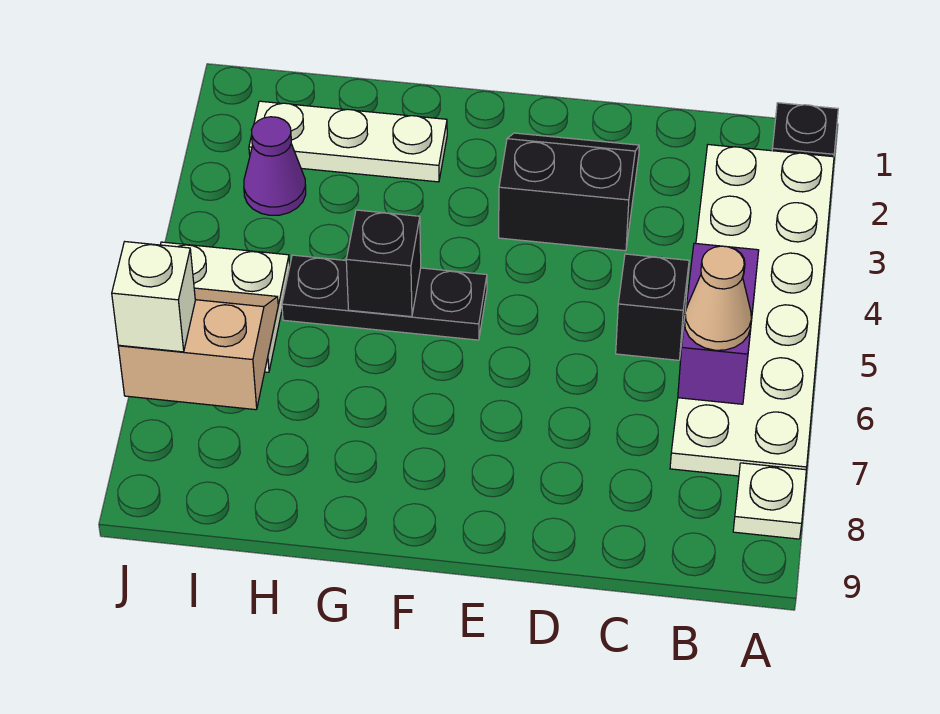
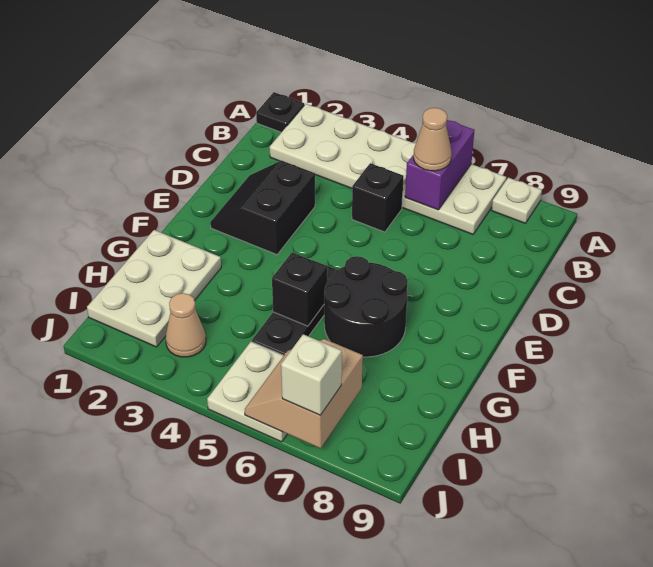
purple 1x2 brick [678,243,759,404] -> purple 1x2 brick turned to [405,120,474,210]
none -> black 2x2 round brick [324,256,408,357]
white 1x3 plate [249,101,447,182] -> white 2x3 plate [87,230,221,347]
purple 1x1 cone [244,117,306,215] -> tan 1x1 cone [165,293,206,357]

